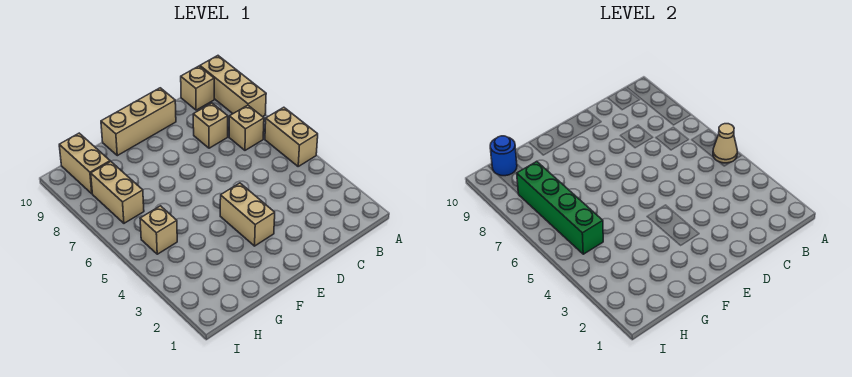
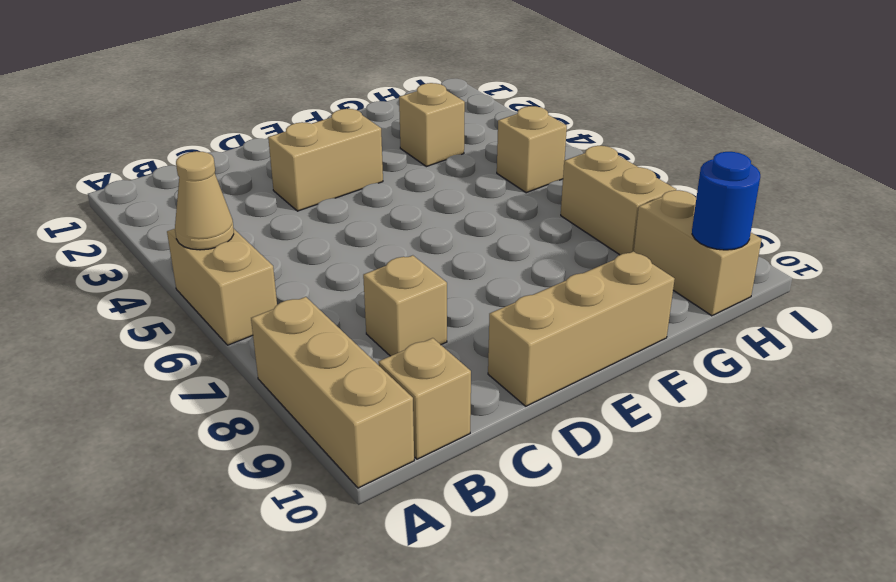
tan 1x1 brick [229,105,264,150] -> tan 1x1 brick moved to [399,83,465,167]
tan 1x2 brick [220,183,275,246] -> tan 1x2 brick turned to [268,109,383,211]
green 1x4 brick [517,161,603,254] -> none

